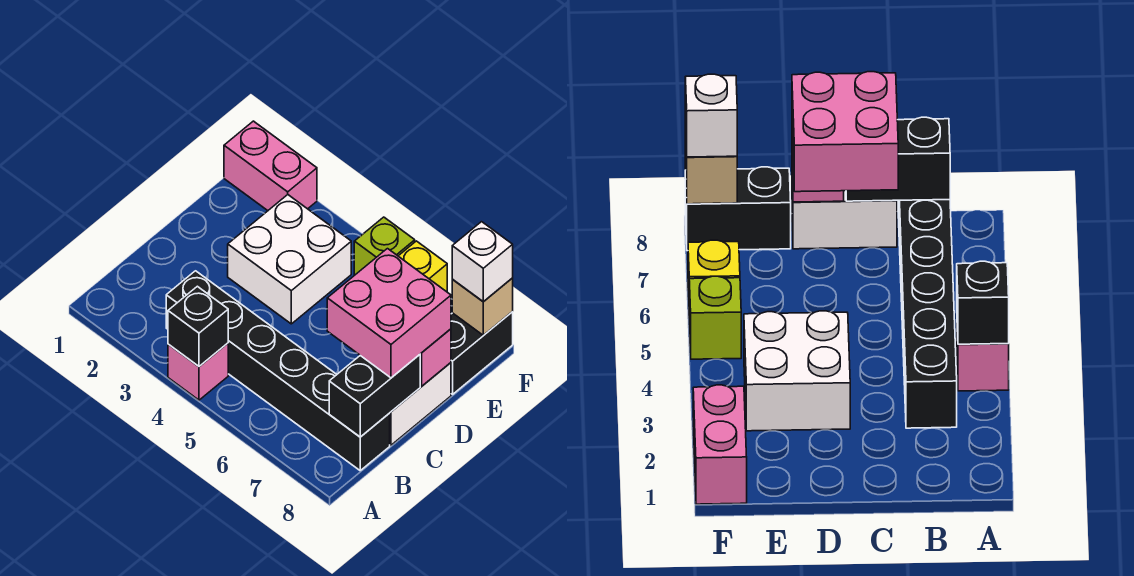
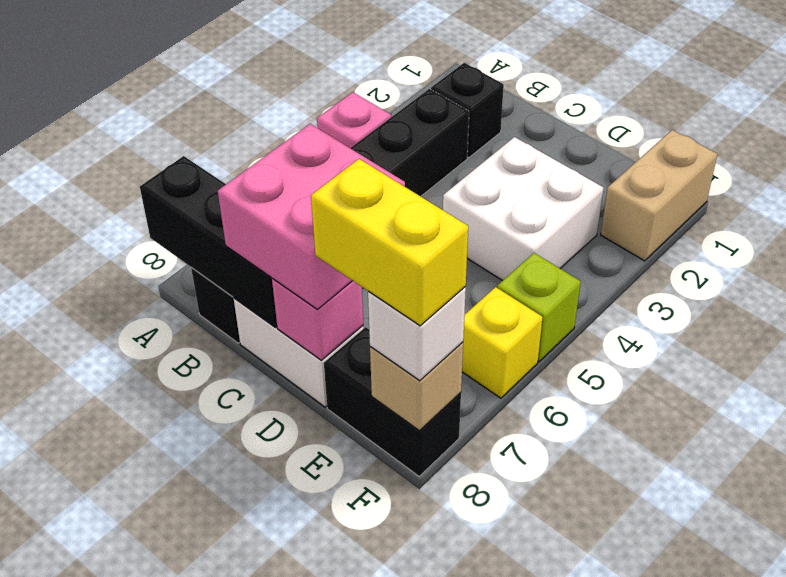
black 1x1 brick [168,286,228,366] -> black 1x1 brick moved to [431,63,504,158]
black 1x2 brick [329,355,420,437] -> black 1x3 brick [140,156,277,327]
none -> yellow 1x2 brick [311,159,468,326]
pink 1x2 brick [224,121,317,211] -> tan 1x2 brick [601,130,717,261]

